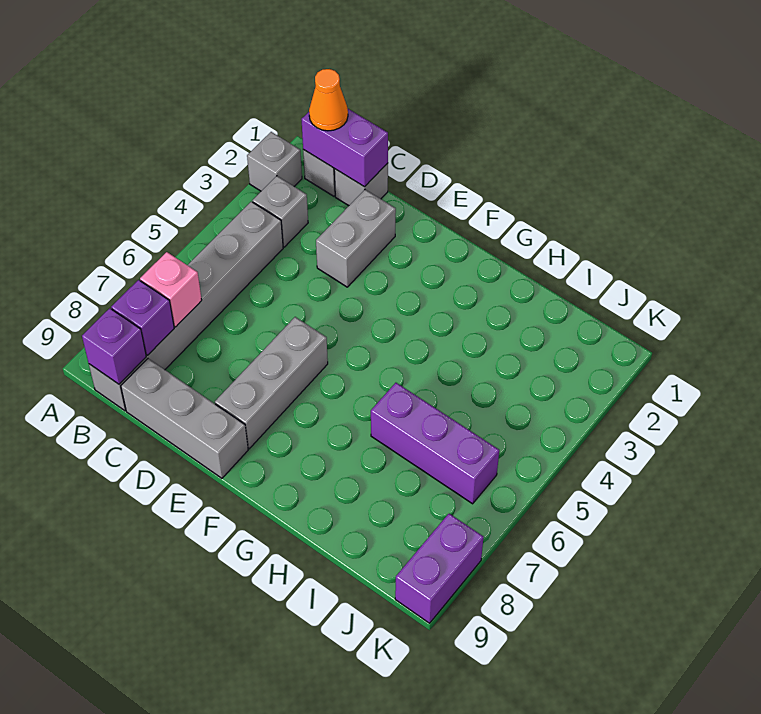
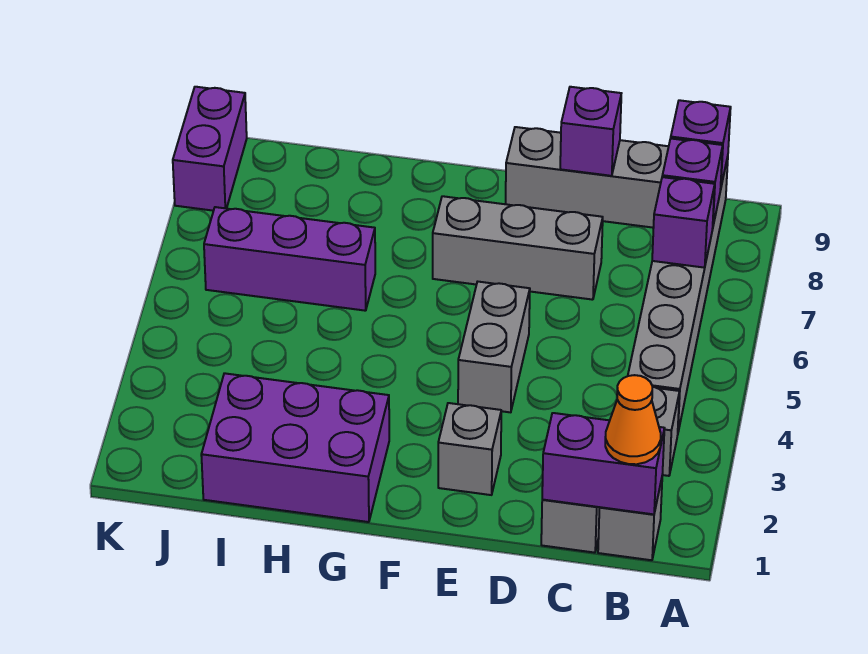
grey 1x1 brick [247,132,302,191] -> grey 1x1 brick moved to [438,403,501,495]
pink 1x1 brick [140,252,202,327] -> purple 1x1 brick [652,177,715,268]
grey 1x2 brick [316,190,396,287] -> grey 1x2 brick moved to [458,282,530,412]
none -> purple 1x1 brick [560,87,621,176]
grey 1x3 brick [215,317,328,449] -> grey 1x3 brick turned to [433,196,603,300]
none -> purple 2x3 brick [201,373,389,522]

